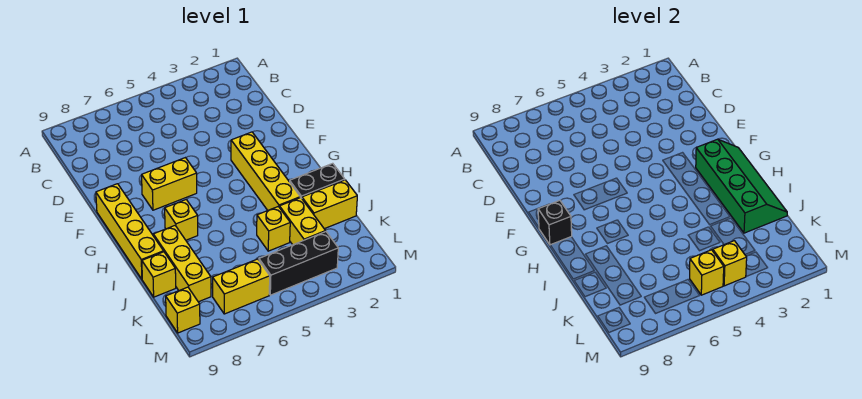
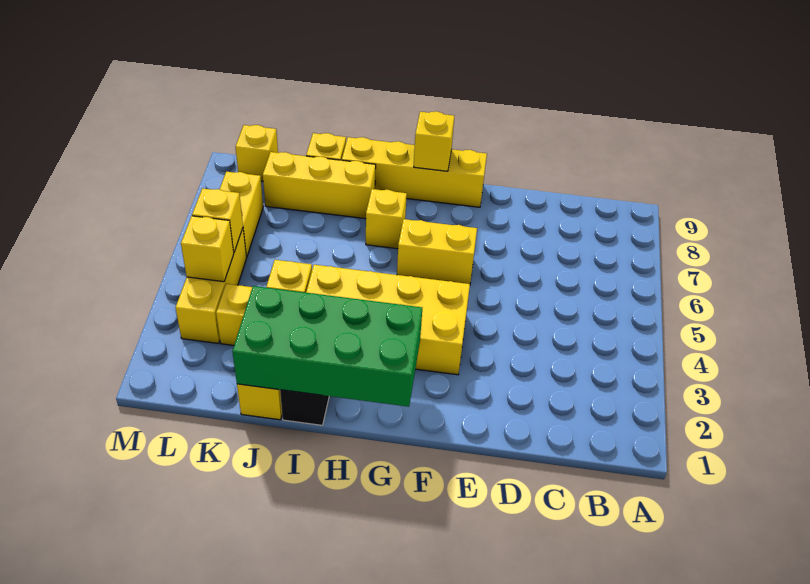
yellow 1x4 brick [231,132,300,210] -> yellow 2x4 brick [306,265,470,375]
yellow 1x2 brick [142,158,197,210] -> yellow 1x2 brick turned to [397,219,477,284]
green 2x4 slope [696,139,787,233] -> green 2x4 brick [232,286,422,407]
black 1x1 brick [538,200,572,245] -> yellow 1x1 brick [414,111,454,171]
black 1x3 brick [259,232,338,295] -> yellow 1x3 brick [176,228,247,343]

